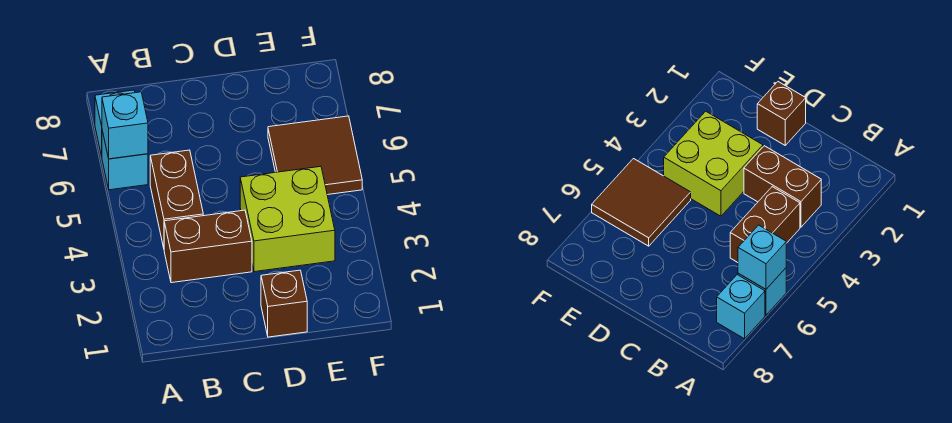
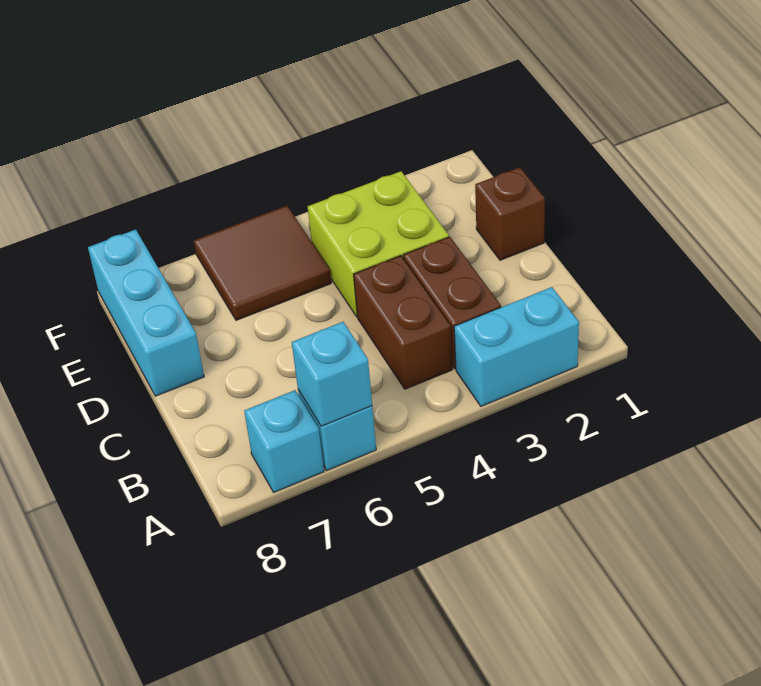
none -> cyan 1x2 brick [454,287,579,406]
brown 1x2 brick [150,150,203,248] -> brown 1x2 brick turned to [354,256,452,389]
none -> cyan 1x3 brick [88,230,204,396]

